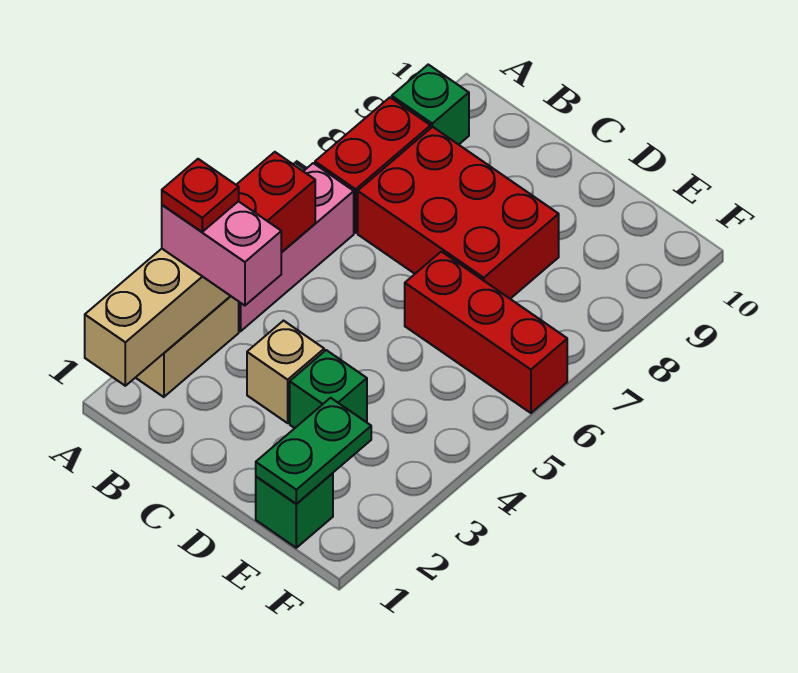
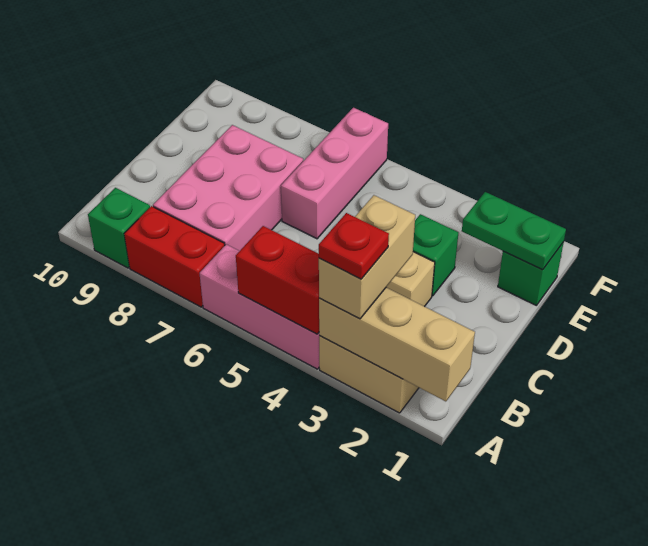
pink 1x2 brick [162,201,281,306] -> tan 1x2 brick [319,195,415,319]
red 2x3 brick [358,127,559,299] -> pink 2x3 brick [153,125,303,251]
red 1x3 brick [405,252,567,413] -> pink 1x3 brick [281,108,388,239]

